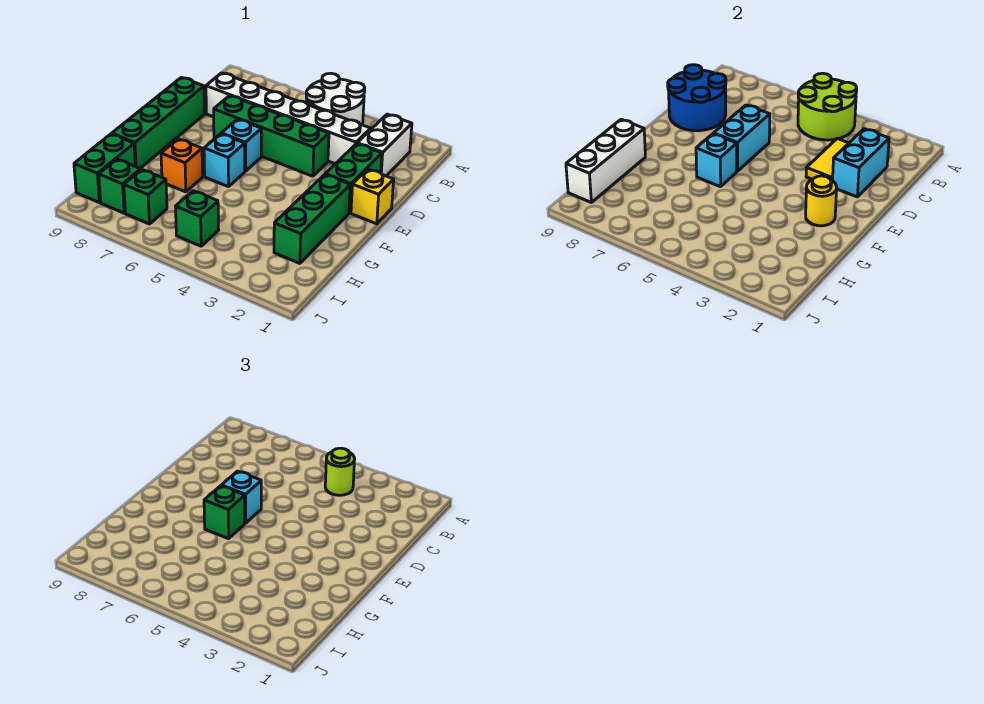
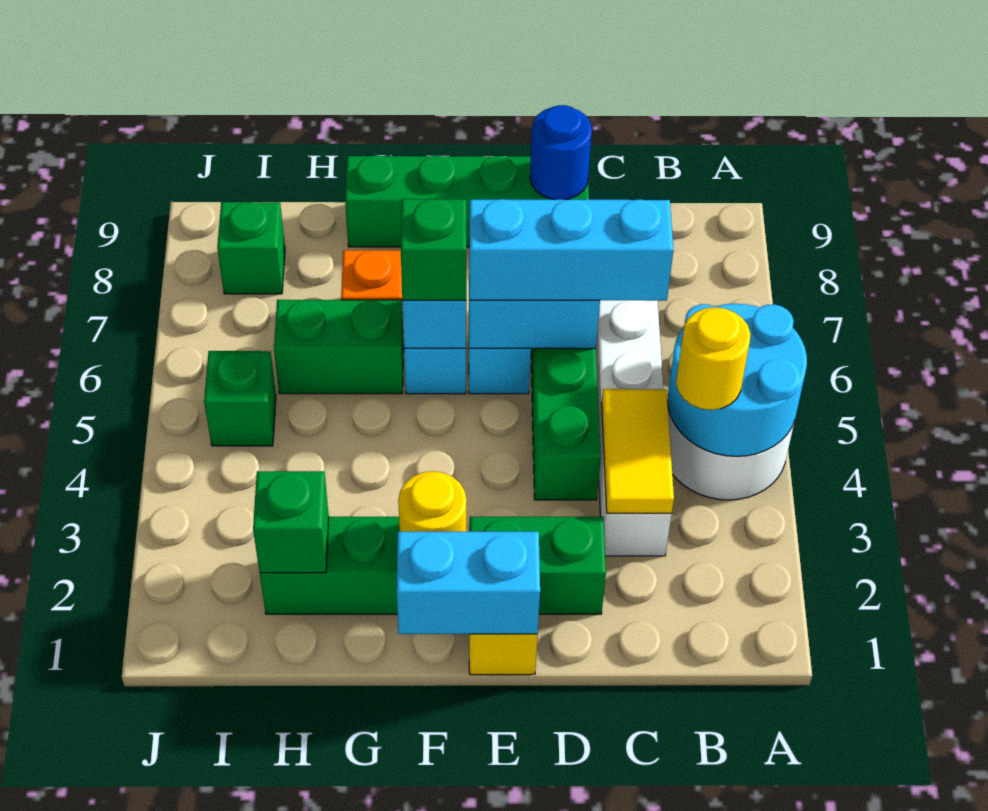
lime 2x2 round brick [798,73,857,140] -> cyan 2x2 round brick [668,304,807,456]
white 1x2 brick [357,114,412,176] -> none
lime 1x1 round brick [325,448,355,495] -> yellow 1x1 round brick [676,307,751,410]
cyan 1x2 brick [833,129,889,197] -> cyan 1x2 brick moved to [396,531,540,634]
yellow 1x2 tile [806,139,849,181] -> yellow 1x2 tile turned to [602,389,674,513]
blue 2x2 round brick [668,65,726,131] -> blue 1x1 round brick [530,105,592,200]
cyan 1x1 brick [221,471,261,523] -> cyan 1x3 brick [469,199,673,301]
white 1x3 brick [566,119,645,202] -> none
green 1x2 brick [74,134,135,202] -> green 1x2 brick moved to [274,300,404,394]
green 1x1 brick [124,170,167,224] -> green 1x1 brick moved to [253,471,329,573]

